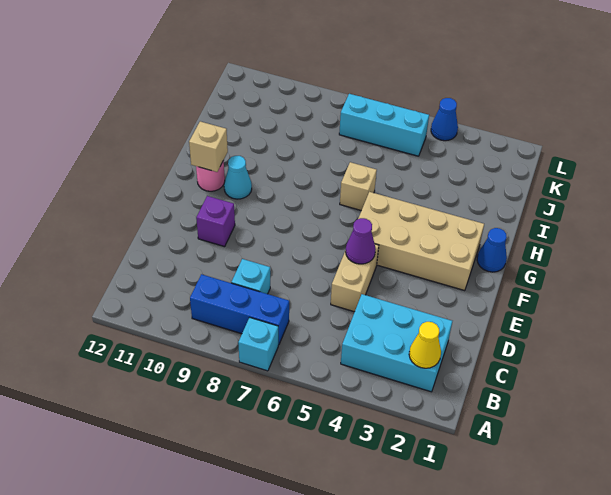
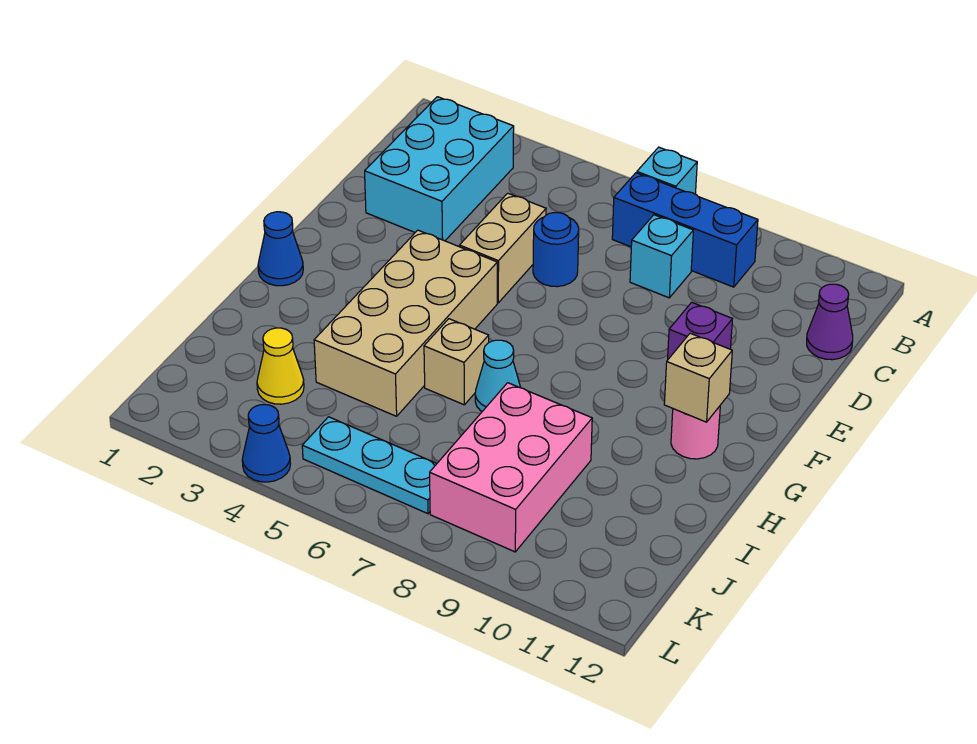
cyan 2x3 brick [341,294,452,392] -> cyan 2x3 brick turned to [365,97,514,241]
yellow 1x1 cone [409,322,441,368] -> yellow 1x1 cone moved to [257,328,304,404]
none -> blue 1x1 round brick [533,213,579,287]
purple 1x1 cone [346,218,376,264] -> purple 1x1 cone moved to [807,284,853,360]
tan 2x4 brick [358,192,484,291] -> tan 2x4 brick turned to [314,230,497,416]
cyan 1x1 cone [224,156,252,199] -> cyan 1x1 cone moved to [475,340,521,411]
none -> pink 2x3 brick [430,383,592,552]
cyan 1x3 brick [339,94,429,156] -> cyan 1x3 plate [302,417,437,514]

